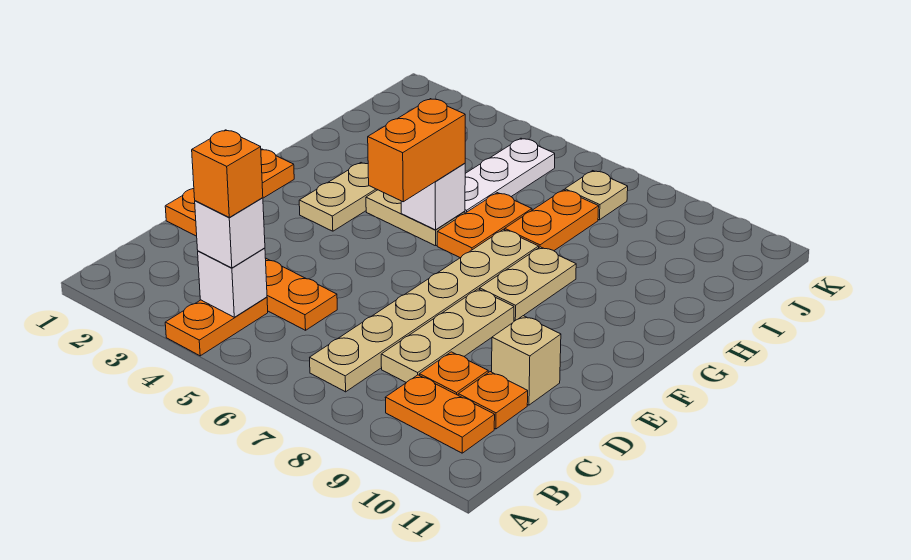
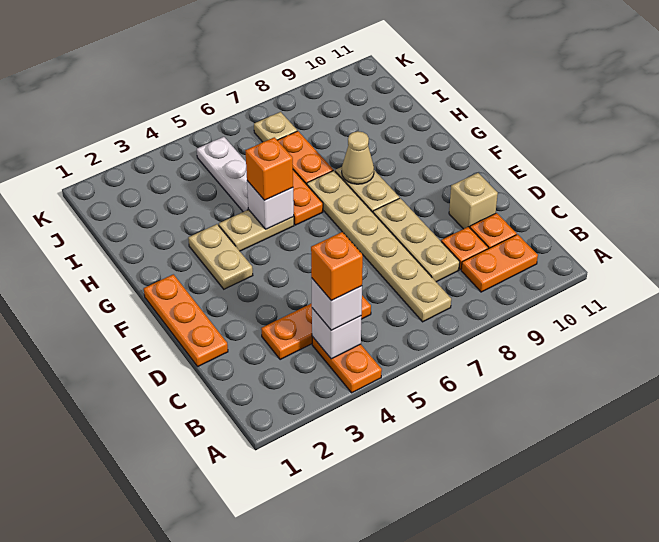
orange 1x2 brick [368,99,465,202] -> orange 1x1 brick [245,137,293,200]
none -> tan 1x1 cone [342,131,374,184]

